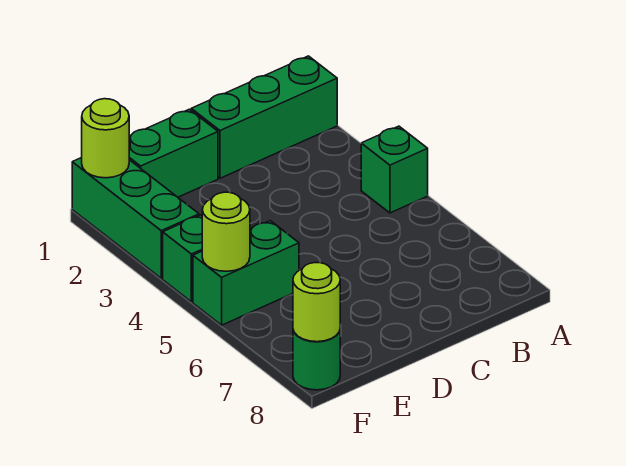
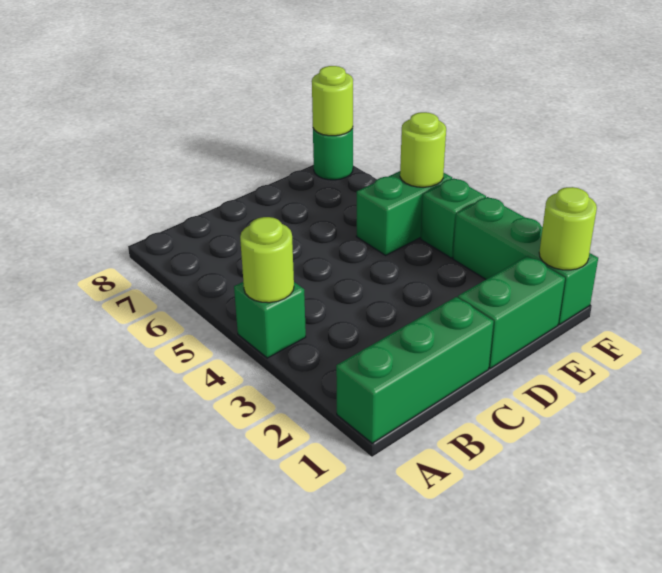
none -> lime 1x1 round brick [240,217,294,303]

